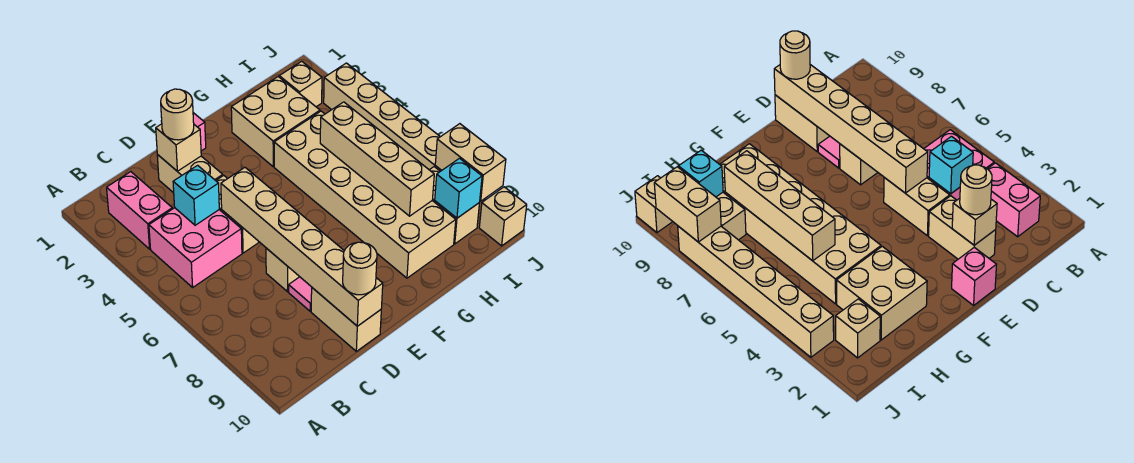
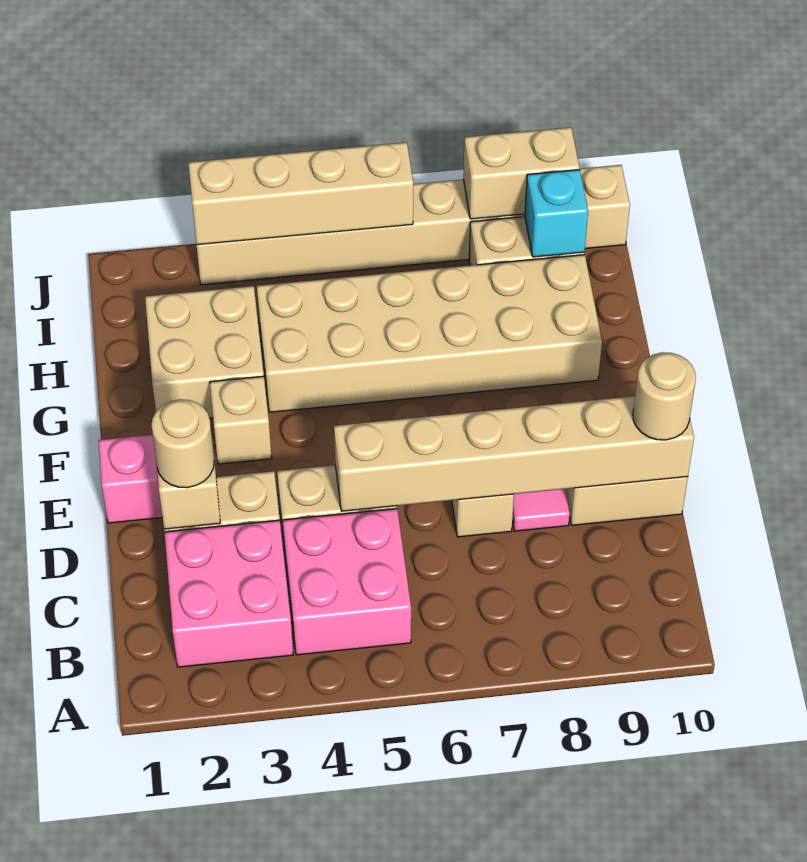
pink 1x2 brick [107,172,172,249] -> pink 2x2 brick [165,520,293,667]
cyan 1x1 brick [173,165,219,225] -> none
tan 1x4 brick [320,102,434,216] -> tan 1x4 brick moved to [188,142,413,245]
tan 1x1 brick [279,61,322,107] -> tan 1x1 brick moved to [210,376,272,464]

